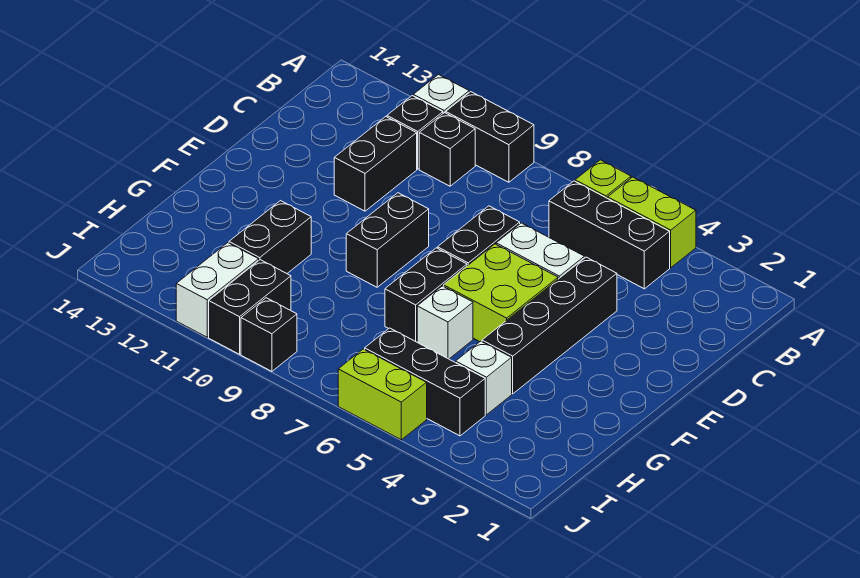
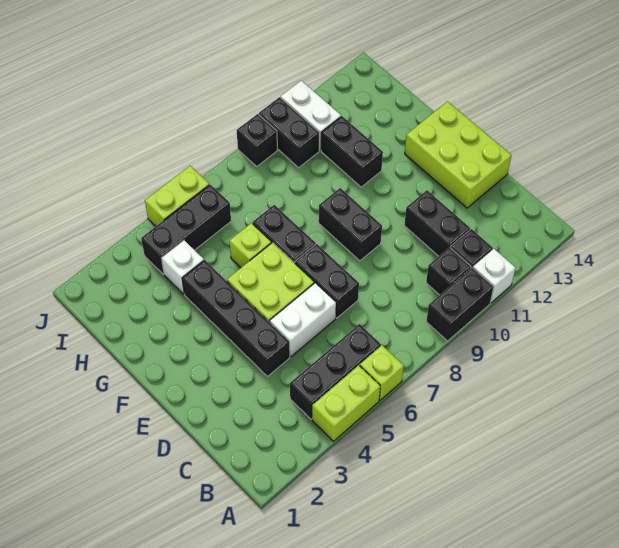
none -> lime 2x3 brick [405,102,511,208]
white 1x1 brick [417,286,473,359] -> lime 1x1 brick [229,223,271,268]

